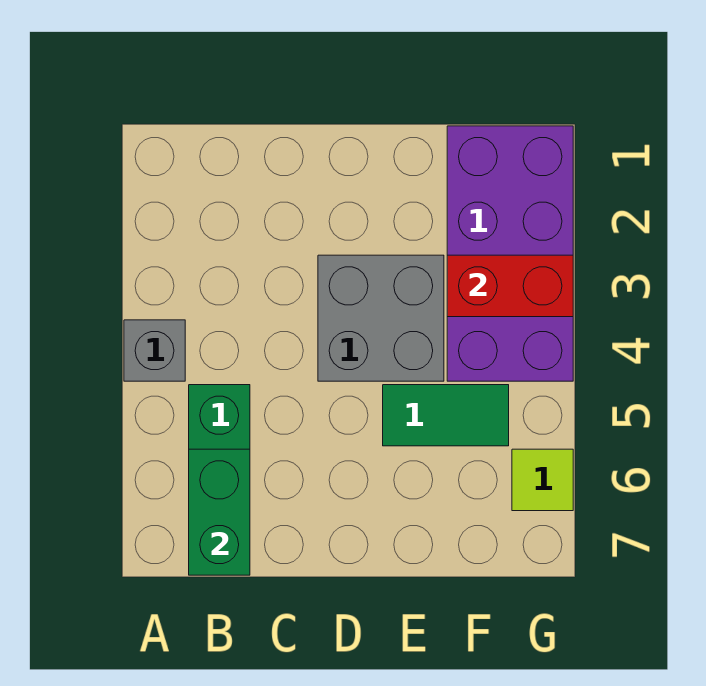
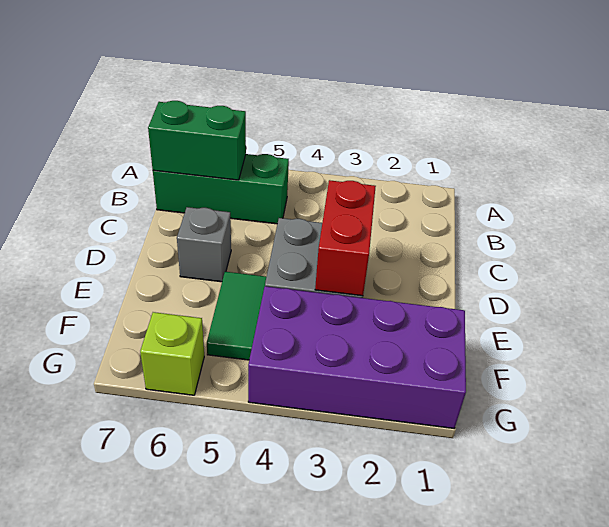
grey 1x1 brick [124,320,185,381] -> grey 1x1 brick moved to [177,207,231,282]
red 1x2 brick [447,255,573,317] -> red 1x2 brick moved to [315,180,376,296]
lime 1x1 tile [512,449,573,511] -> lime 1x1 brick [140,312,204,395]

